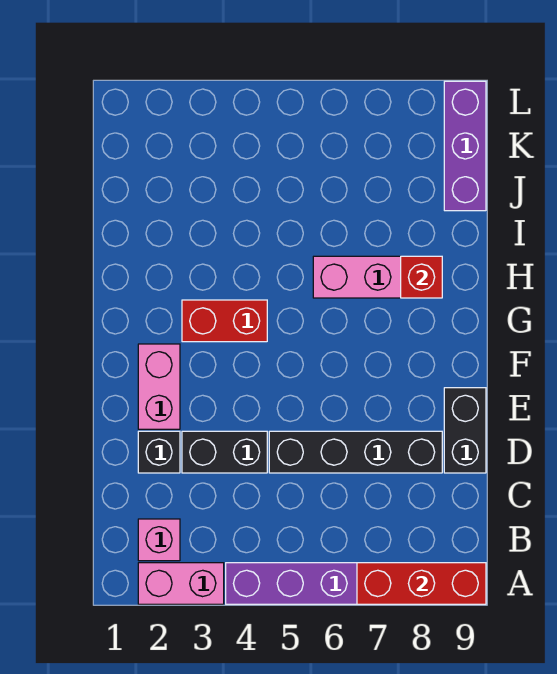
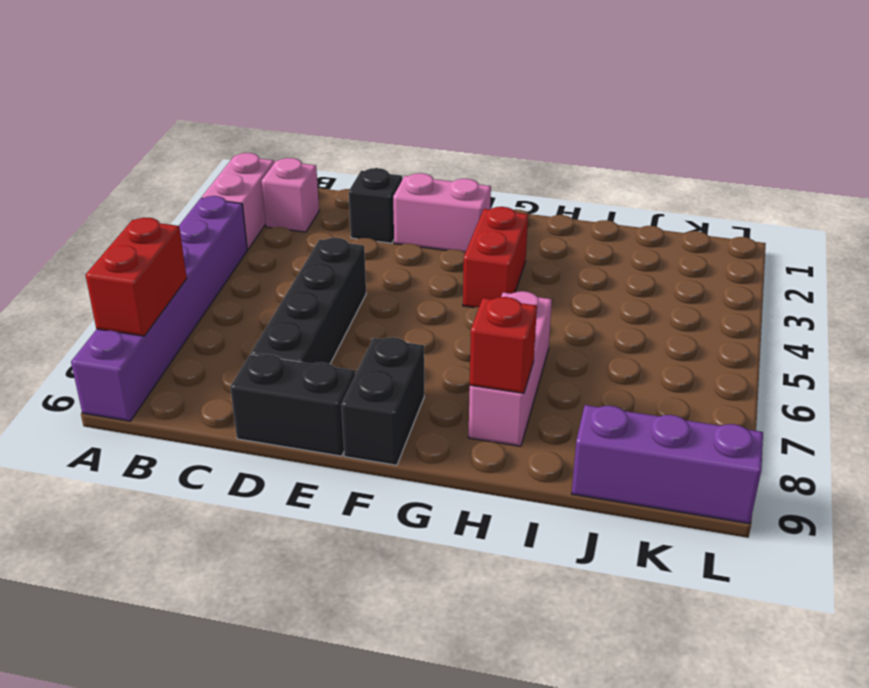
red 1x3 brick [357,563,486,604] -> red 1x2 brick [86,218,187,336]
black 1x2 brick [182,431,267,473] -> black 1x2 brick moved to [341,337,424,465]

